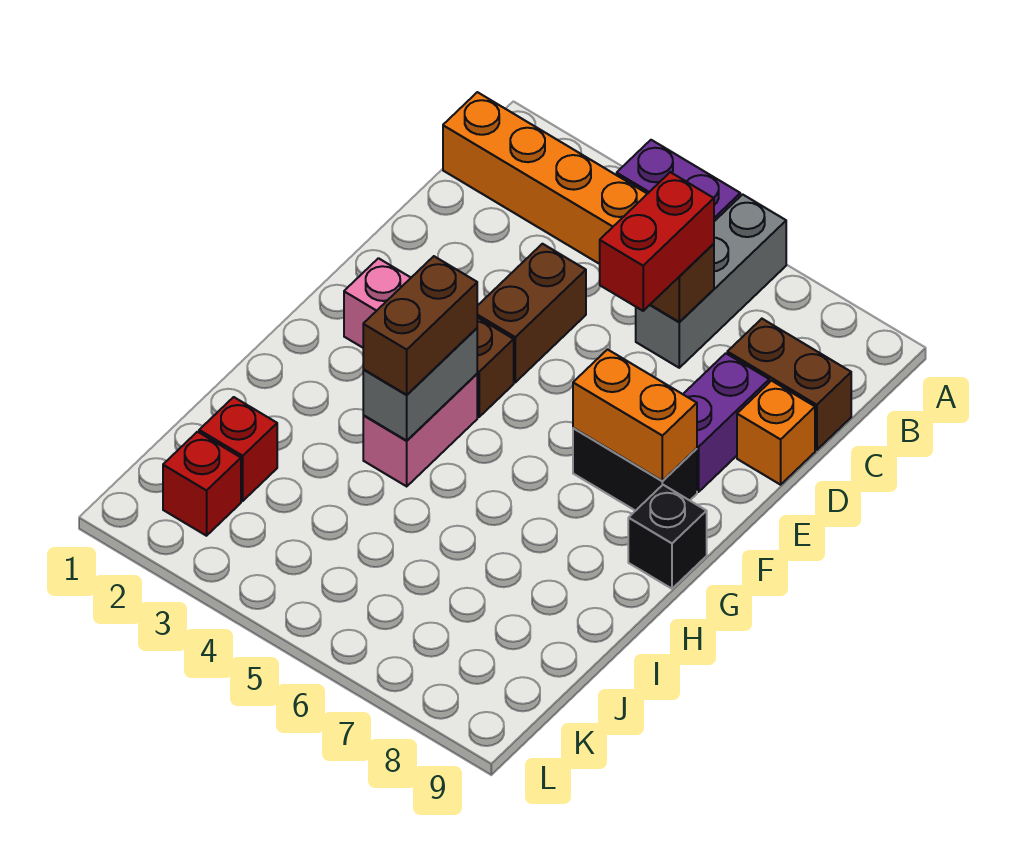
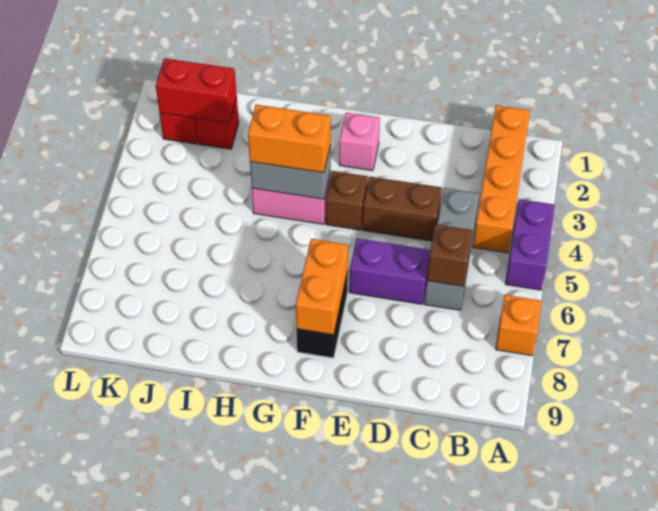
grey 1x3 brick [636,194,786,368] -> grey 1x3 brick turned to [425,188,479,310]
red 1x2 brick [600,172,714,311] -> red 1x2 brick moved to [156,58,237,123]
brown 1x2 brick [727,319,851,450] -> none
purple 1x2 brick [683,353,769,492] -> purple 1x2 brick moved to [349,238,430,304]
orange 1x1 brick [737,381,815,485] -> orange 1x1 brick moved to [496,295,542,356]
brown 1x2 brick [363,256,477,395] -> orange 1x2 brick [248,105,331,173]
black 1x1 brick [628,485,707,589] -> none

